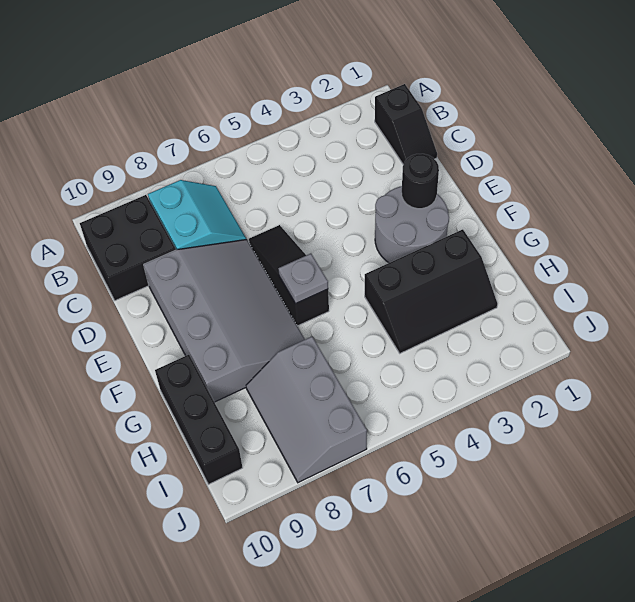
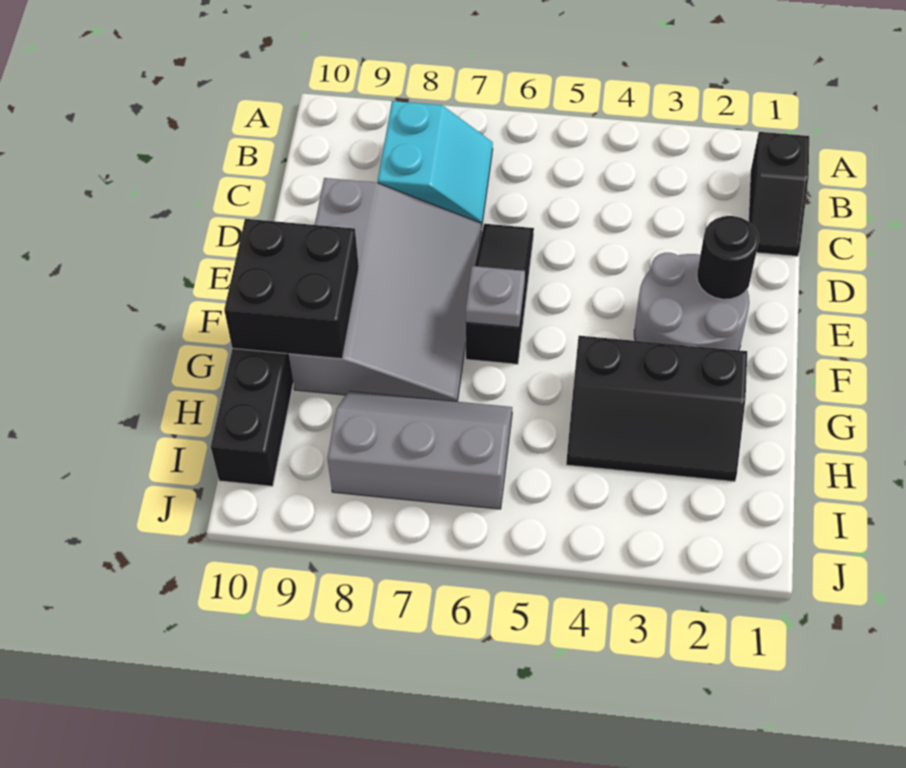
black 2x2 brick [80,195,176,301] -> black 2x2 brick moved to [224,219,359,359]
grey 2x3 slope [246,337,367,483] -> grey 2x3 slope turned to [327,391,512,509]

